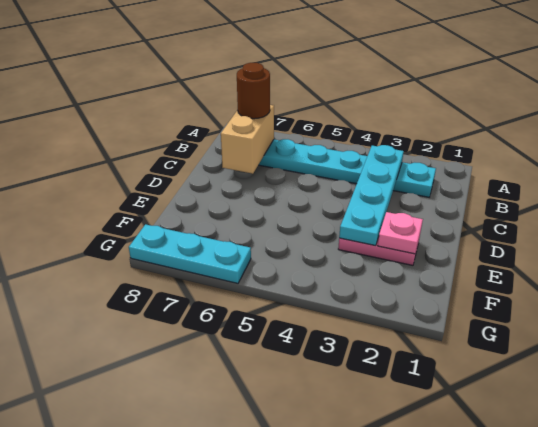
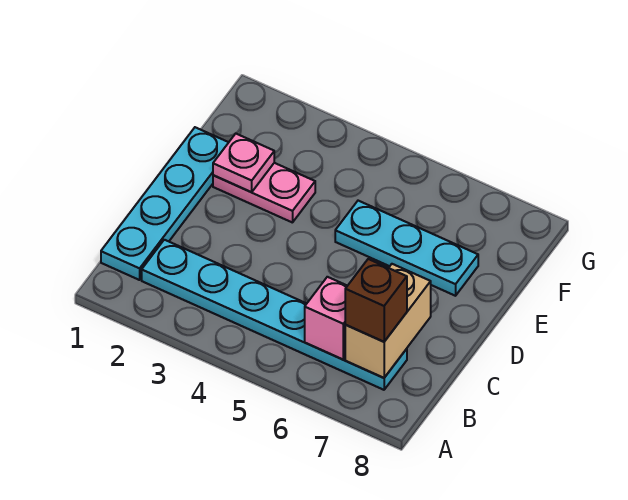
cyan 1x4 plate [339,145,404,246] -> cyan 1x4 plate moved to [101,127,229,280]
none -> pink 1x1 brick [305,277,347,359]
brown 1x1 round brick [237,63,270,119] -> brown 1x1 brick [345,259,407,342]
cyan 1x3 plate [129,224,251,283] -> cyan 1x3 plate moved to [335,201,478,296]

